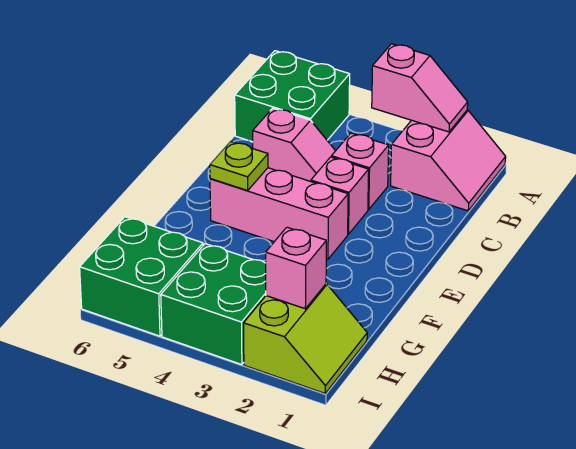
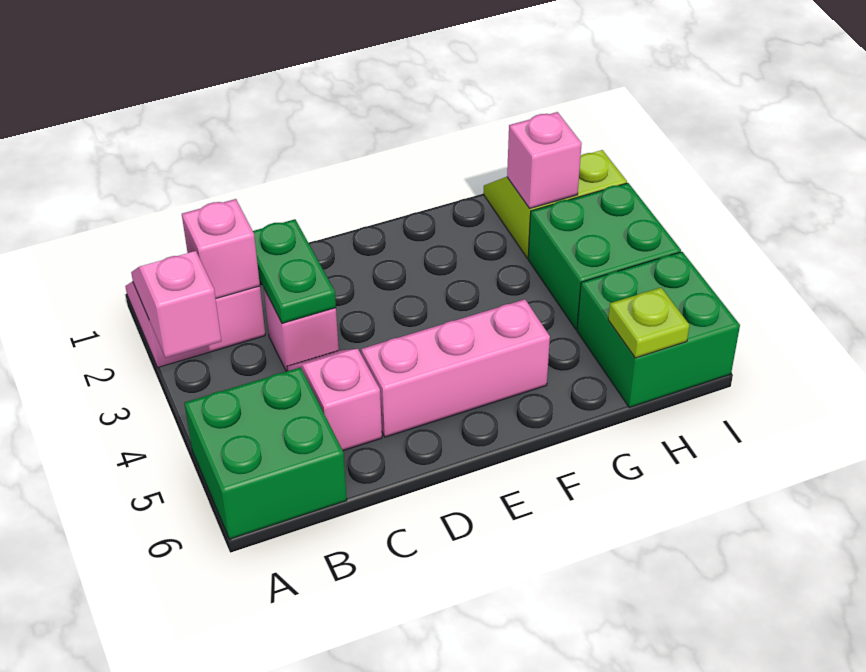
none -> green 1x2 plate [253,219,336,323]
pink 1x1 brick [311,157,369,234] -> pink 1x1 brick moved to [182,199,260,298]
pink 1x3 brick [210,168,348,259] -> pink 1x3 brick turned to [361,299,550,437]
lime 1x1 plate [210,142,268,191] -> lime 1x1 plate moved to [608,288,689,358]

